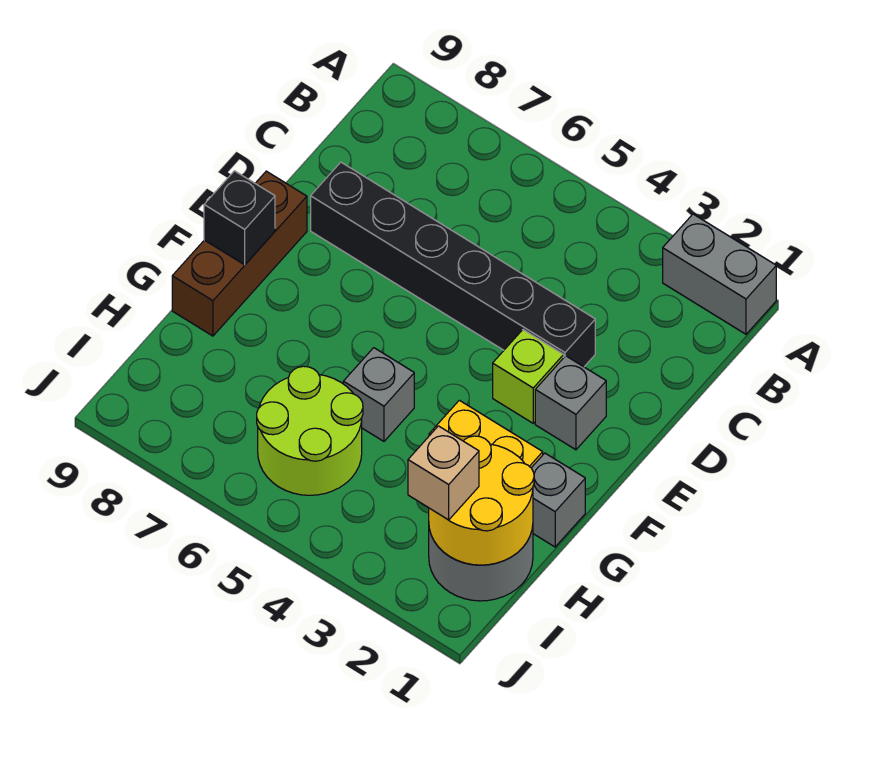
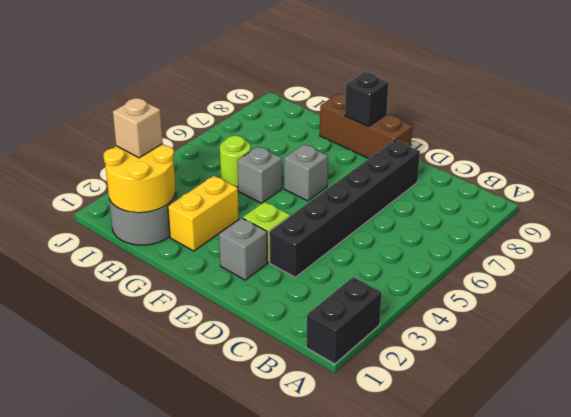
grey 1x2 brick [663,214,776,334] -> black 1x2 brick [306,277,382,364]
grey 1x1 brick [532,453,585,547] -> grey 1x1 brick moved to [284,144,328,201]
lime 2x2 round brick [257,366,363,495] -> lime 1x1 round brick [220,136,251,187]

